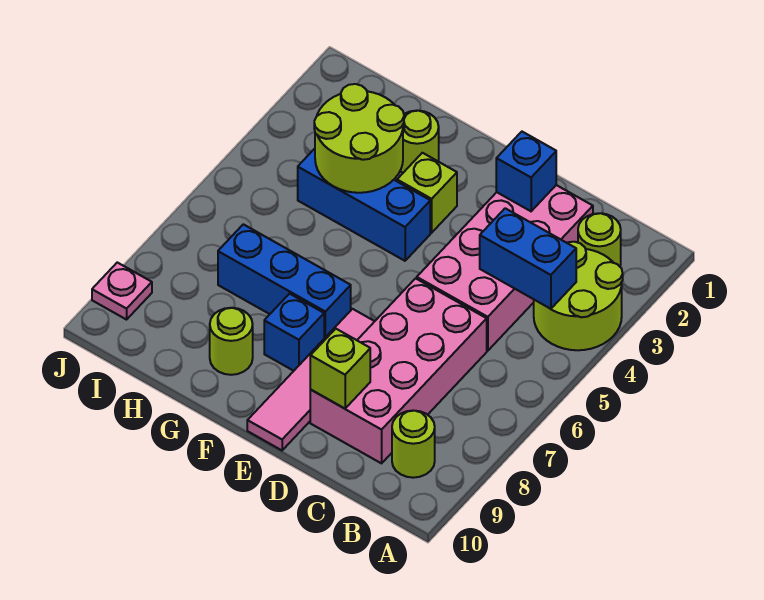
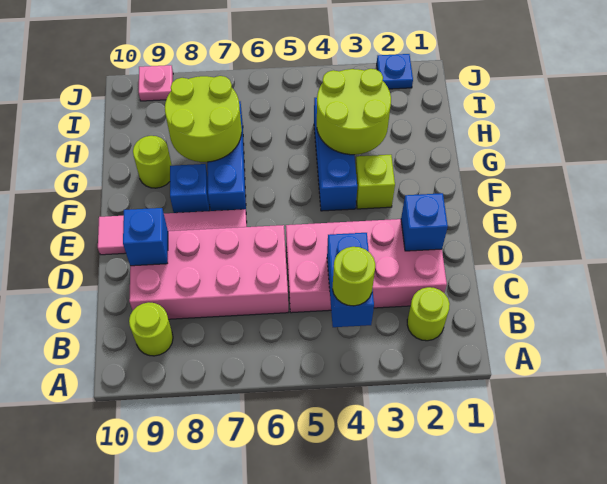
lime 2x2 round brick [534,242,623,350] -> lime 2x2 round brick moved to [165,76,242,162]
lime 1x1 brick [310,329,370,409] -> blue 1x1 brick [123,208,168,266]
lime 1x1 round brick [400,111,439,173] -> lime 1x1 round brick moved to [332,247,375,306]
none -> blue 1x1 plate [377,54,413,89]

